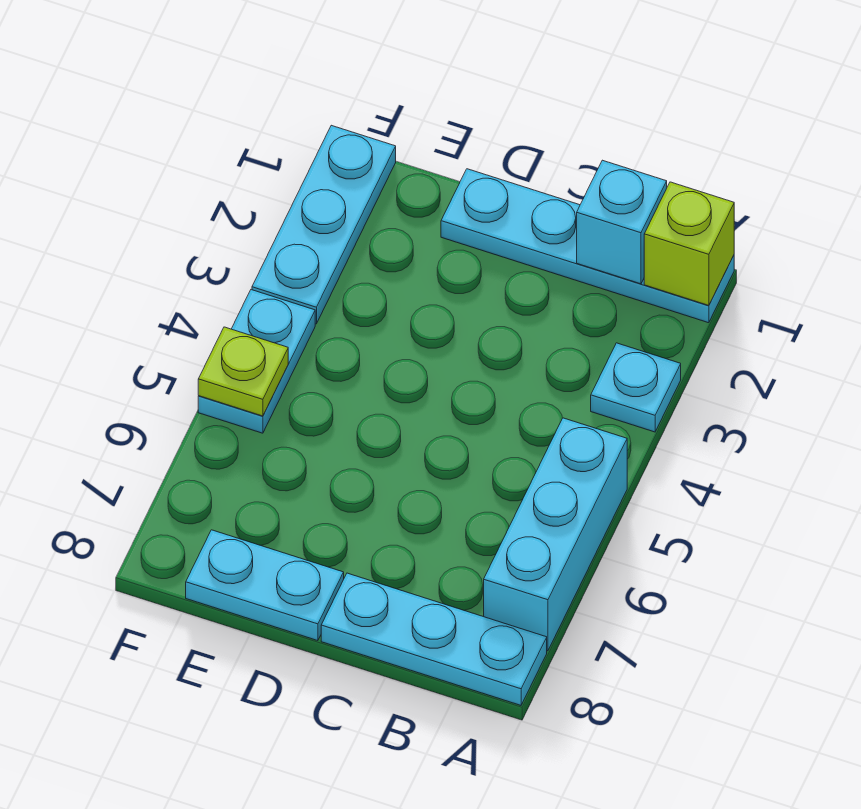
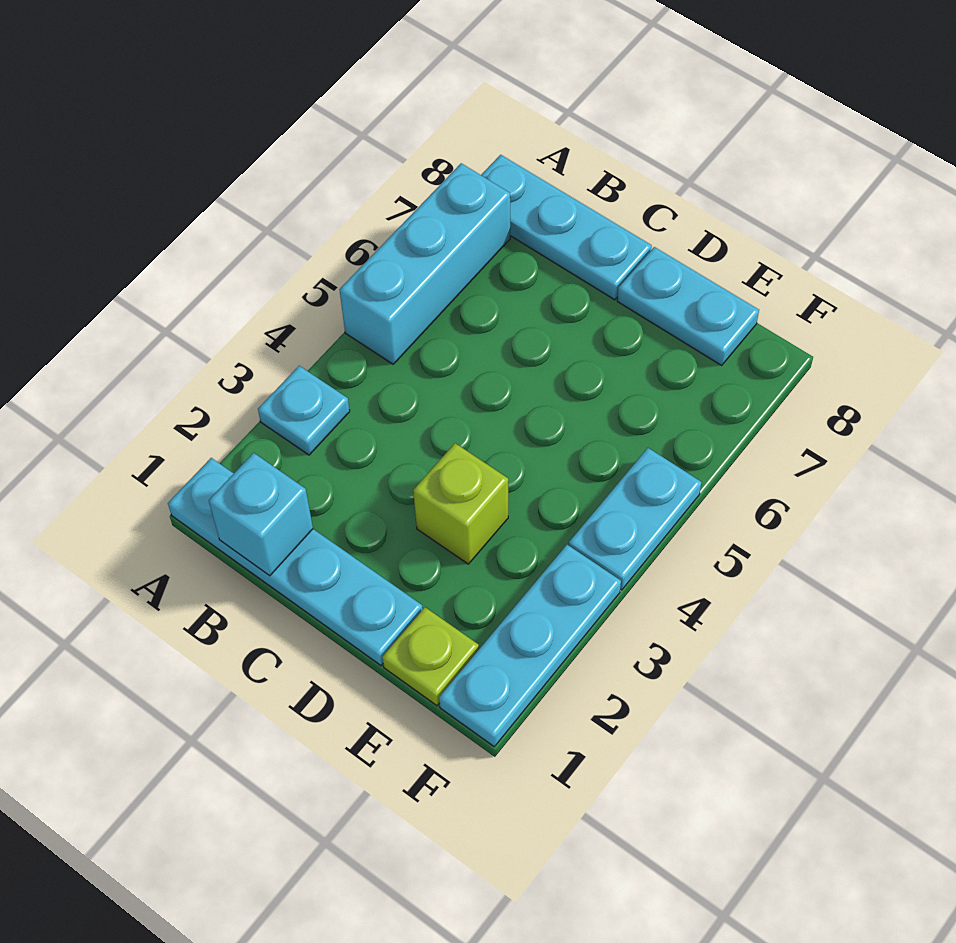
lime 1x1 brick [644,182,734,306] -> lime 1x1 brick moved to [413,443,508,564]
lime 1x1 plate [198,327,288,416] -> lime 1x1 plate moved to [382,607,479,706]

